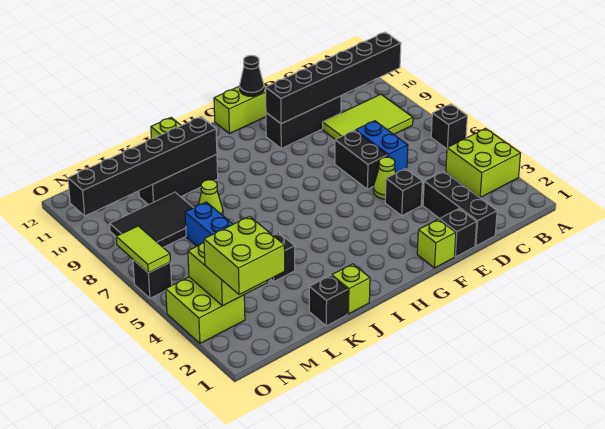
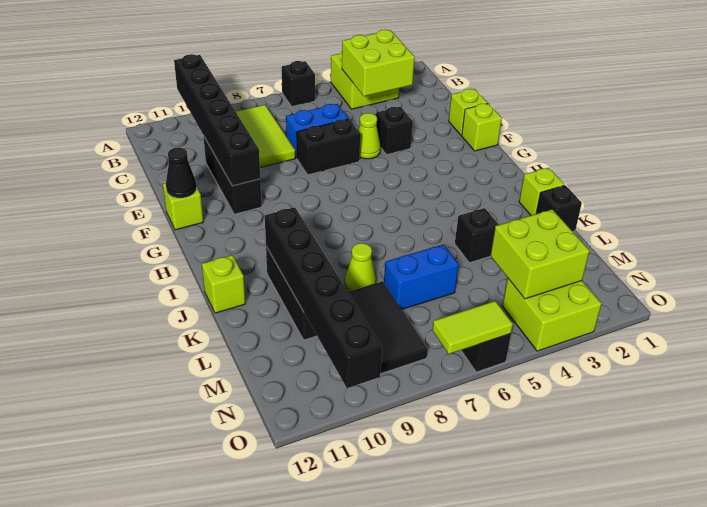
black 1x3 brick [423,171,497,246] -> none
black 1x1 brick [439,209,477,257] -> lime 1x1 brick [449,89,488,135]
lime 1x2 brick [214,87,266,134] -> lime 1x1 brick [163,183,203,230]
lime 2x2 brick [204,216,285,295] -> lime 2x2 brick moved to [342,30,415,96]

